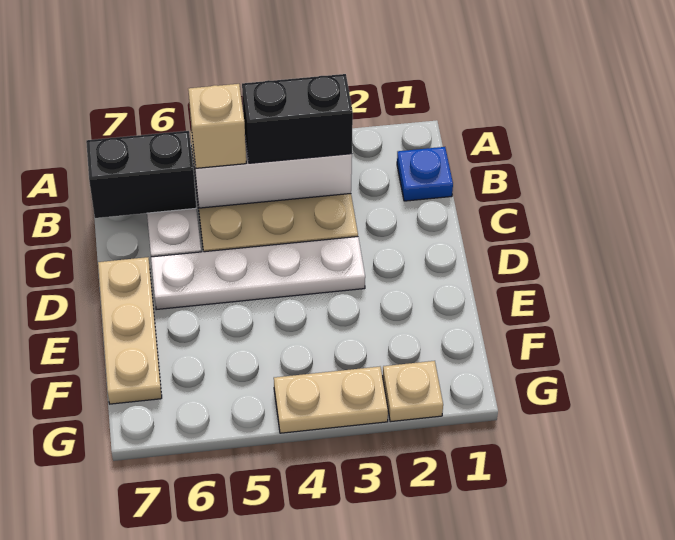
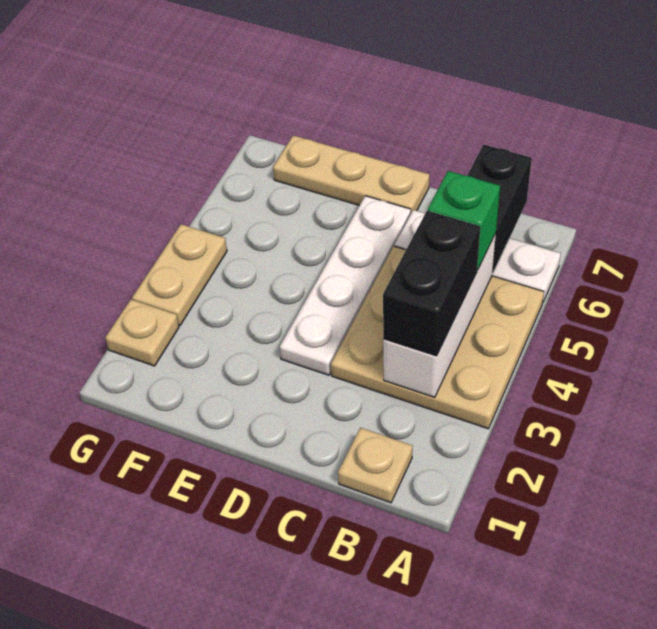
blue 1x1 plate [397,147,453,201] -> tan 1x1 plate [338,428,412,503]
tan 1x1 brick [188,84,246,168] -> green 1x1 brick [428,171,500,270]

